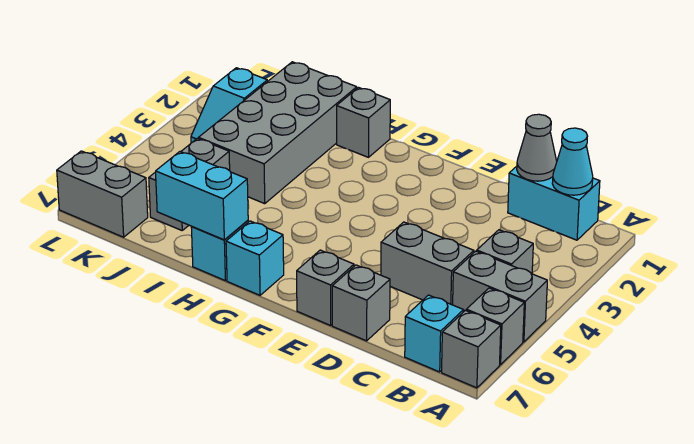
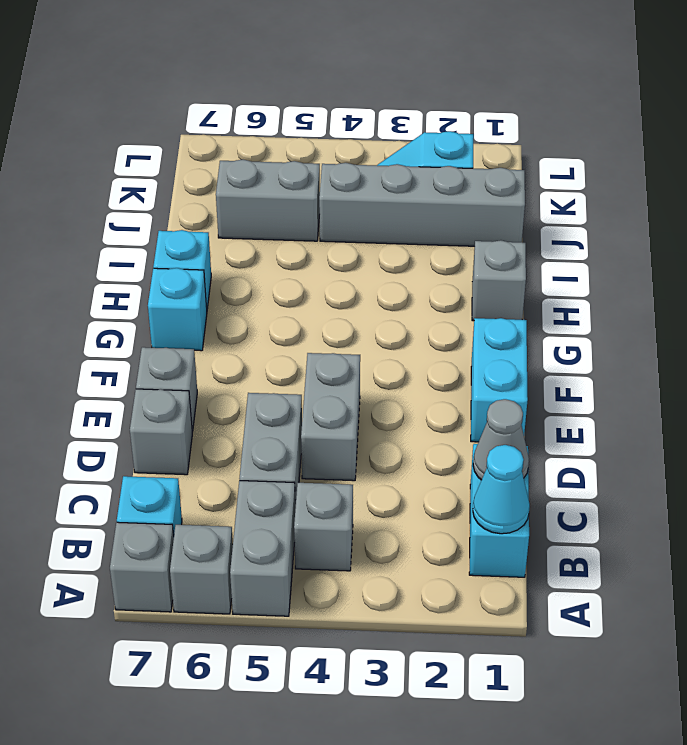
cyan 1x2 brick [156,152,248,240] -> cyan 1x2 brick moved to [471,318,528,442]
grey 2x4 brick [199,62,357,204] -> grey 1x4 brick [319,163,525,246]
grey 1x2 brick [57,151,148,237] -> grey 1x2 brick moved to [301,353,360,481]

